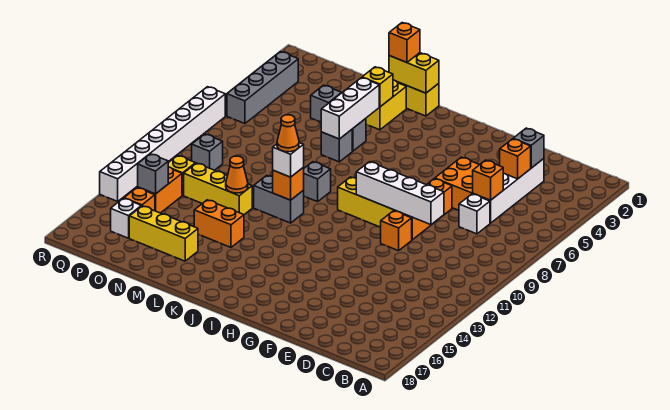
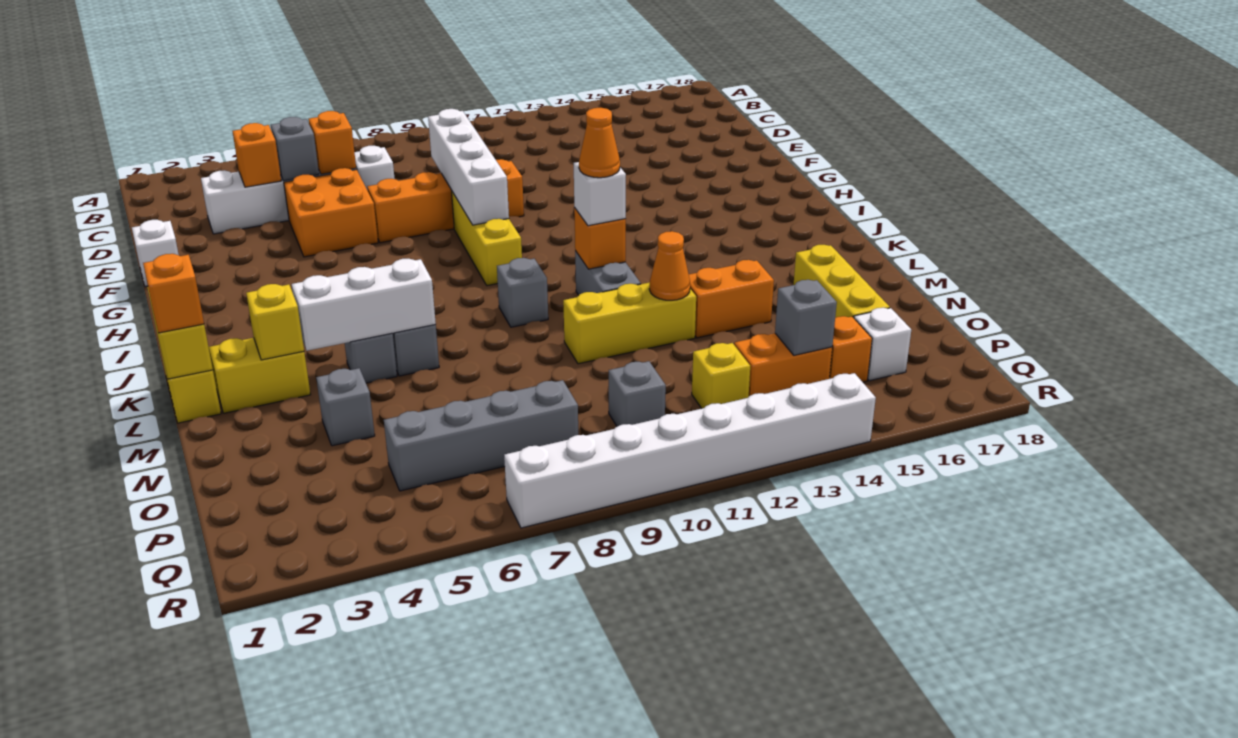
grey 1x1 brick [513,128,544,168] -> grey 1x1 brick moved to [271,117,319,181]
none -> white 1x1 brick [132,220,179,286]
orange 1x2 brick [194,200,244,247] -> orange 1x2 brick turned to [689,260,774,338]
yellow 1x3 brick [184,163,252,215] -> yellow 1x3 brick turned to [563,282,696,364]
grey 1x4 brick [227,51,298,124] -> grey 1x4 brick moved to [384,380,578,491]

